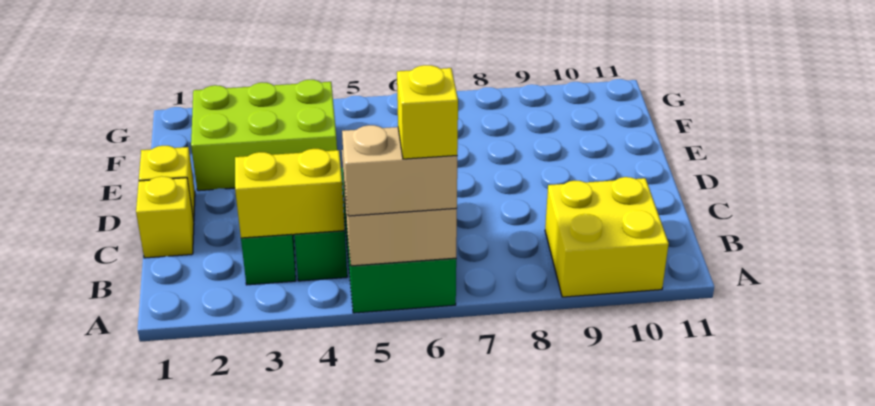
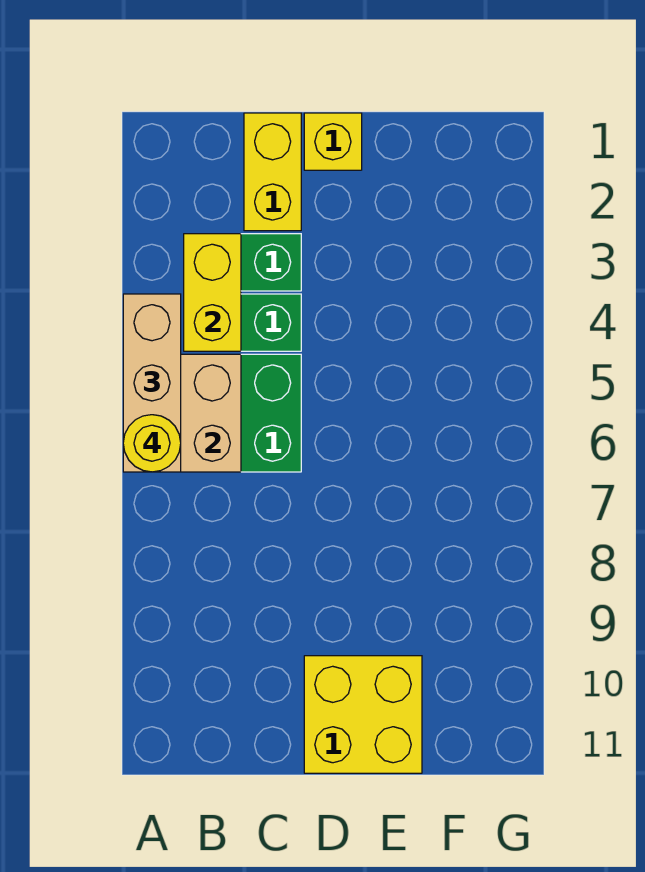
tan 1x2 brick [342,125,457,216] -> tan 1x3 brick [123,294,181,472]
yellow 1x1 brick [397,65,458,159] -> yellow 1x1 round brick [123,415,181,472]
yellow 2x2 brick [545,177,669,297] -> yellow 2x2 brick moved to [304,656,422,773]
yellow 1x1 brick [136,176,194,258] -> yellow 1x2 brick [244,113,301,231]
lime 2x3 brick [191,80,337,191] -> none

